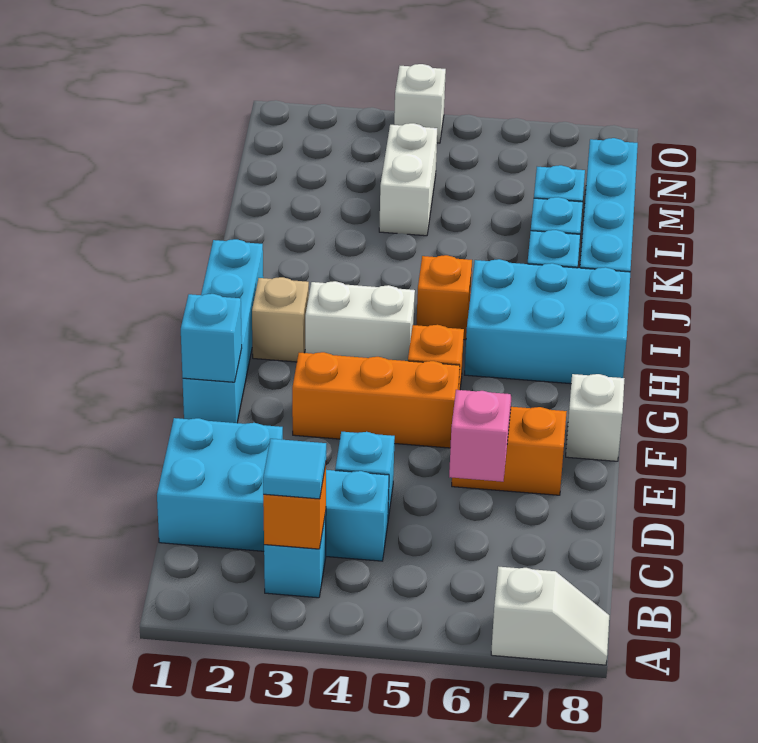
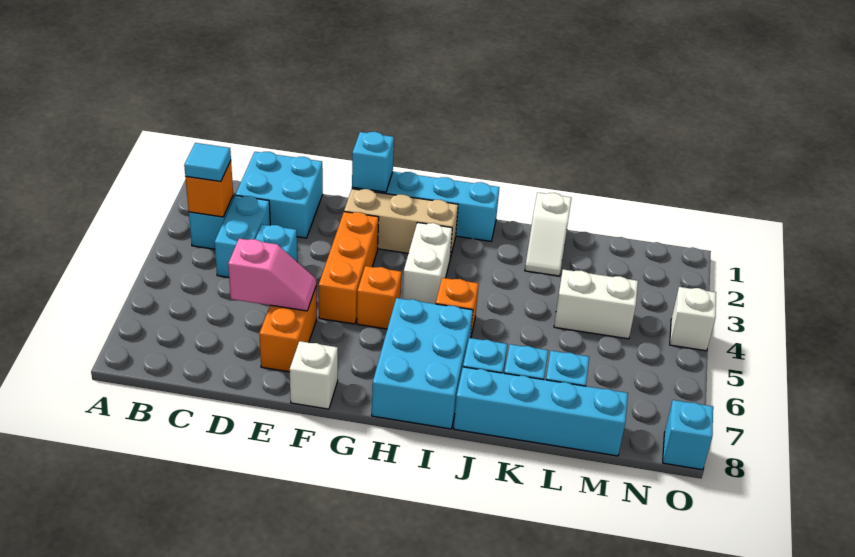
white 1x2 slope [491,567,609,665] -> white 1x2 slope moved to [525,193,572,276]
tan 1x1 brick [252,277,309,362] -> tan 1x3 brick [344,189,458,258]
none -> cyan 1x1 brick [663,400,713,470]

